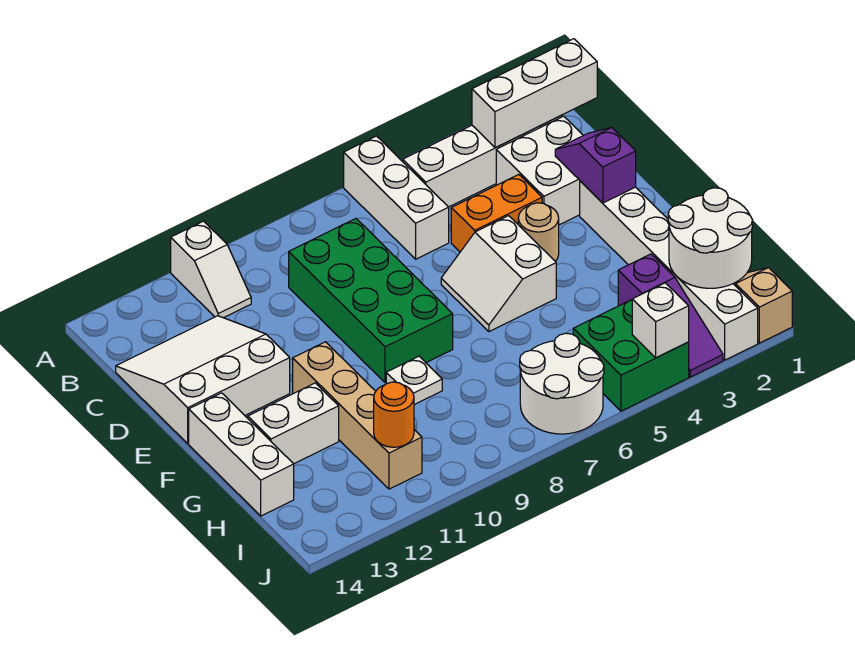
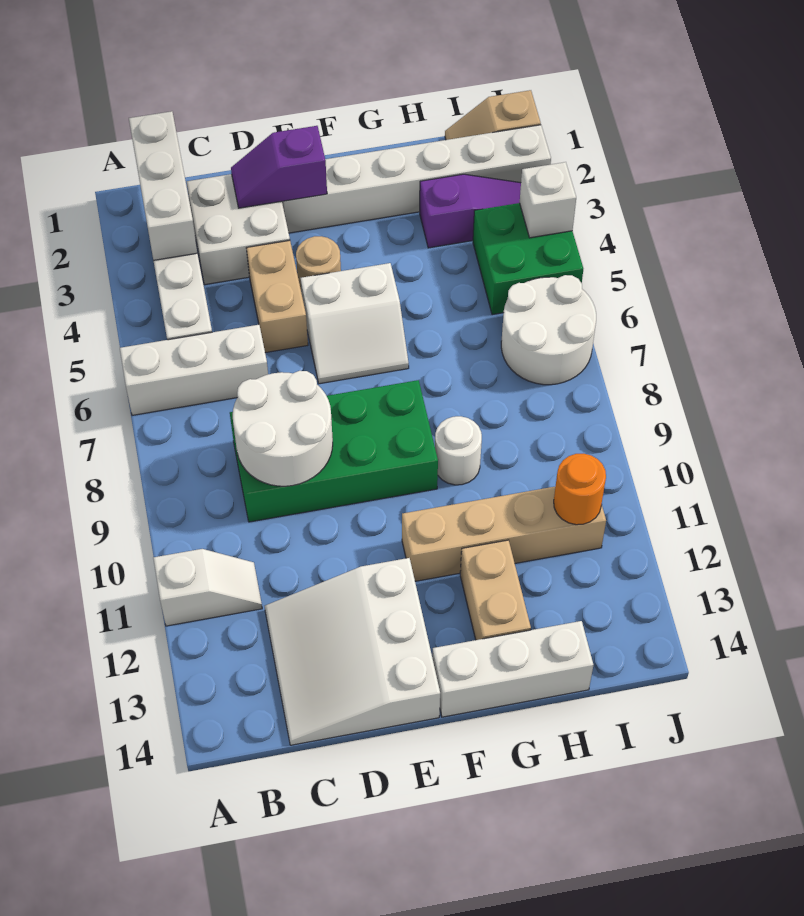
orange 1x2 brick [451,175,542,252] -> tan 1x2 brick [246,240,308,353]
white 1x1 plate [386,356,442,405] -> white 1x1 round brick [435,416,482,485]
white 1x2 brick [248,383,339,464] -> tan 1x2 brick [460,540,531,640]
white 2x2 round brick [668,188,753,288] -> white 2x2 round brick moved to [233,371,333,486]

